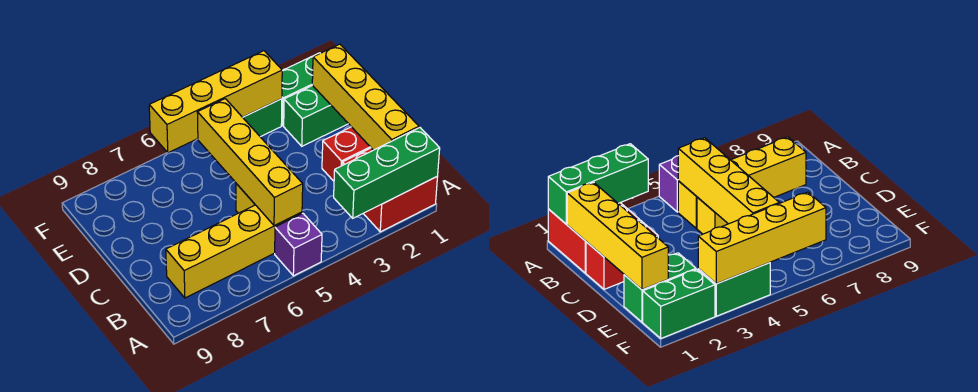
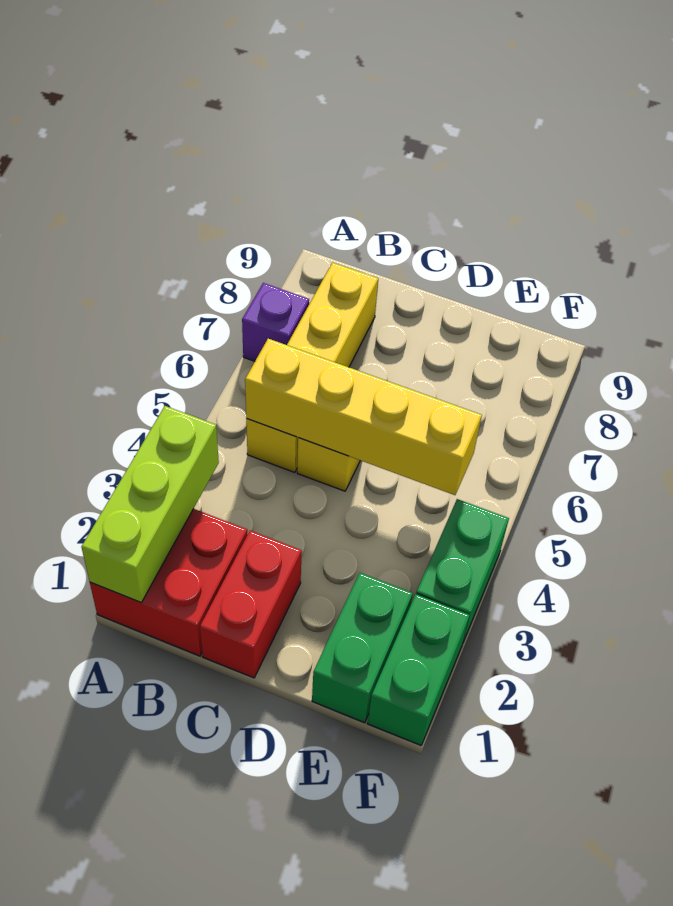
green 1x3 brick [334,128,440,218] -> lime 1x3 brick [81,406,219,602]
purple 1x1 brick [275,213,322,276] -> purple 1x1 brick moved to [242,283,309,361]
yellow 1x4 brick [312,44,419,150] -> none
yellow 1x4 brick [149,51,283,153] -> none

